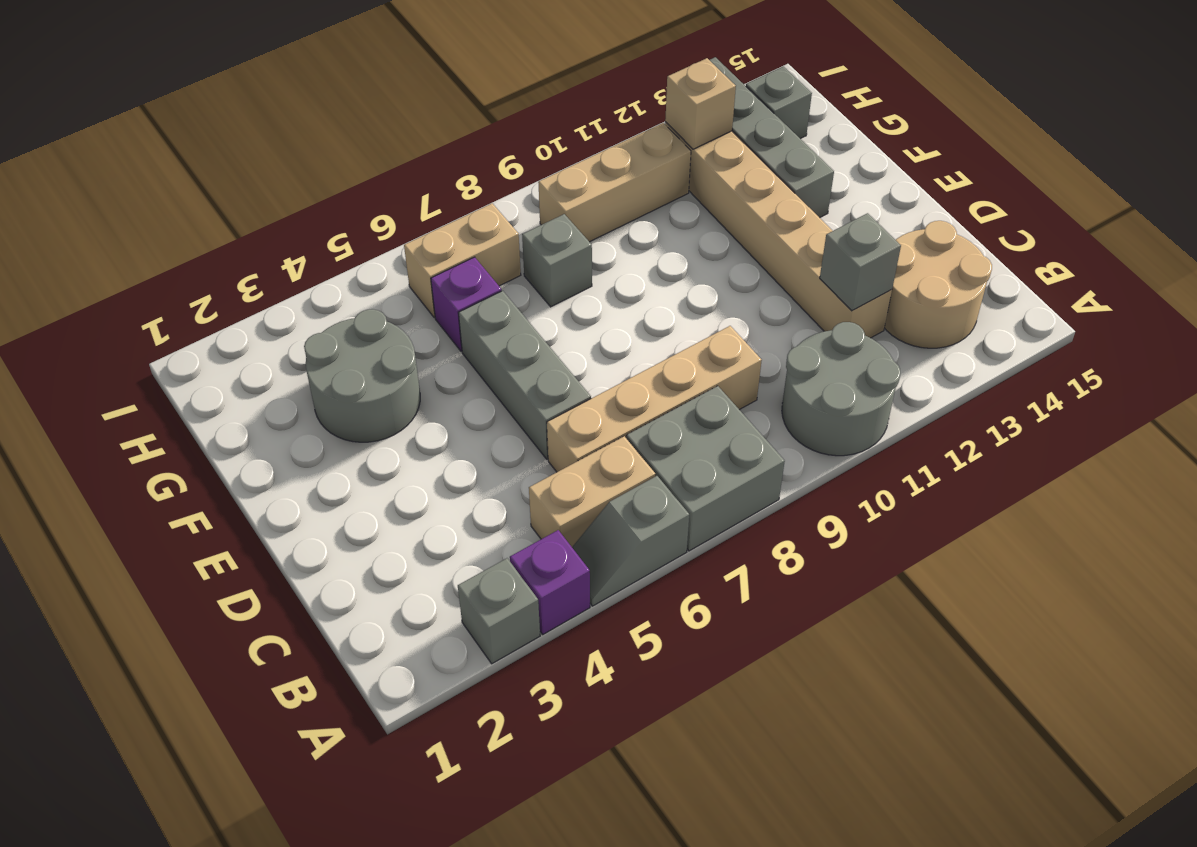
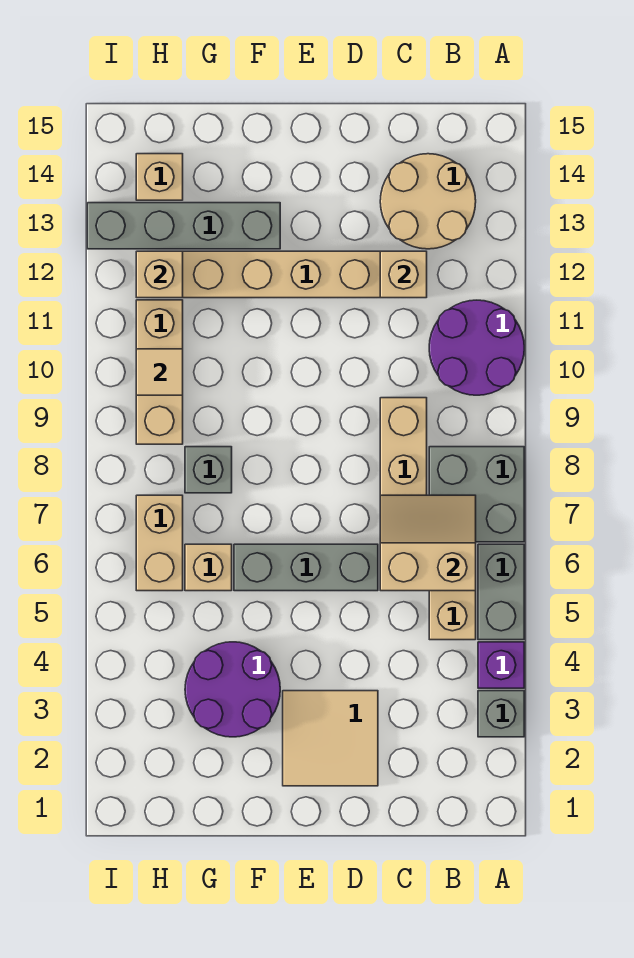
grey 1x2 slope [572,476,689,606] -> grey 1x2 brick [478,544,524,640]
grey 2x2 round brick [782,322,900,456] -> purple 2x2 round brick [429,300,524,395]
none -> tan 2x2 slope [380,495,476,591]
grey 1x1 brick [820,213,901,311] -> tan 1x1 brick [380,251,427,298]
none -> tan 2x2 tile [283,691,378,786]
grey 2x2 round brick [304,309,420,442] -> purple 2x2 round brick [185,642,280,737]
purple 1x1 brick [431,257,501,352] -> tan 1x1 brick [185,544,232,591]
none -> tan 1x1 tile [136,349,183,395]
grey 1x1 brick [746,66,812,139] -> tan 1x1 brick [136,154,183,200]

